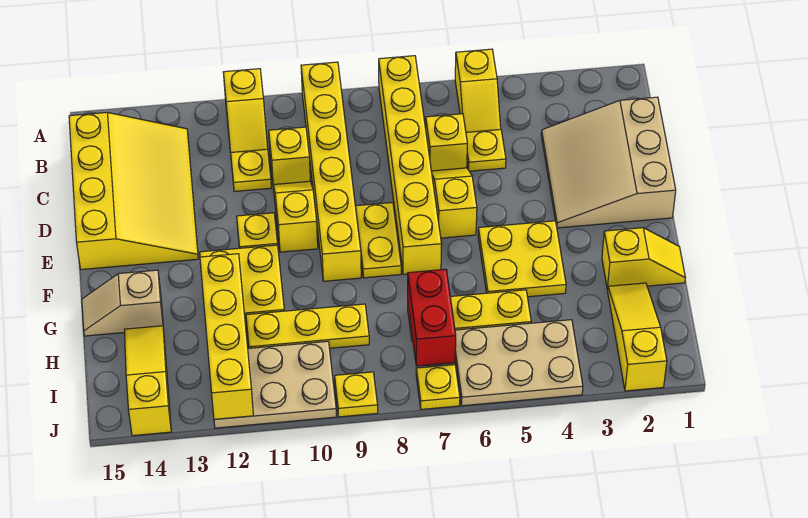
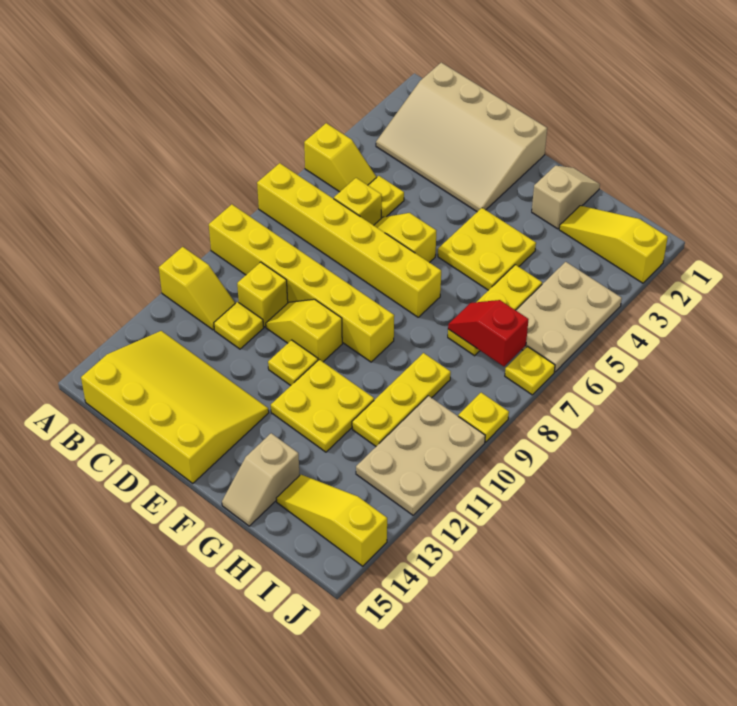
tan 3x3 slope [541,97,676,228] -> tan 3x4 slope [376,63,547,212]
yellow 1x2 plate [355,202,401,278] -> none
yellow 1x2 slope [602,228,685,289] -> tan 1x2 slope [532,166,600,229]
yellow 1x4 brick [200,254,253,419] -> none
red 1x2 brick [408,269,456,366] -> red 1x2 slope [448,300,529,366]

